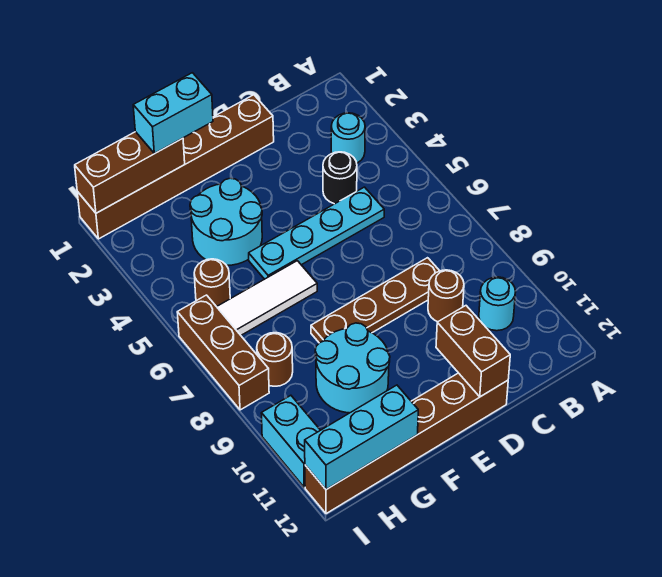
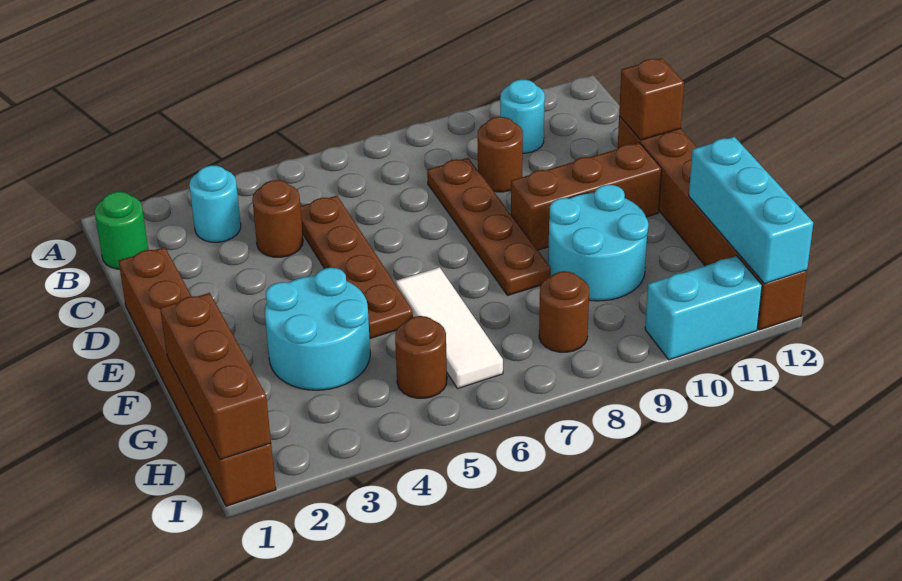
none -> green 1x1 round brick [95,192,148,269]
black 1x1 round brick [323,152,357,204] -> brown 1x1 round brick [252,180,303,257]
cyan 1x4 plate [249,187,384,279] -> brown 1x4 plate [300,196,413,338]
brown 1x2 brick [436,306,510,397] -> brown 1x1 brick [619,58,684,140]
cyan 1x2 brick [133,73,213,153] -> none
brown 1x3 brick [177,295,269,410] -> brown 1x3 brick moved to [511,143,662,250]

